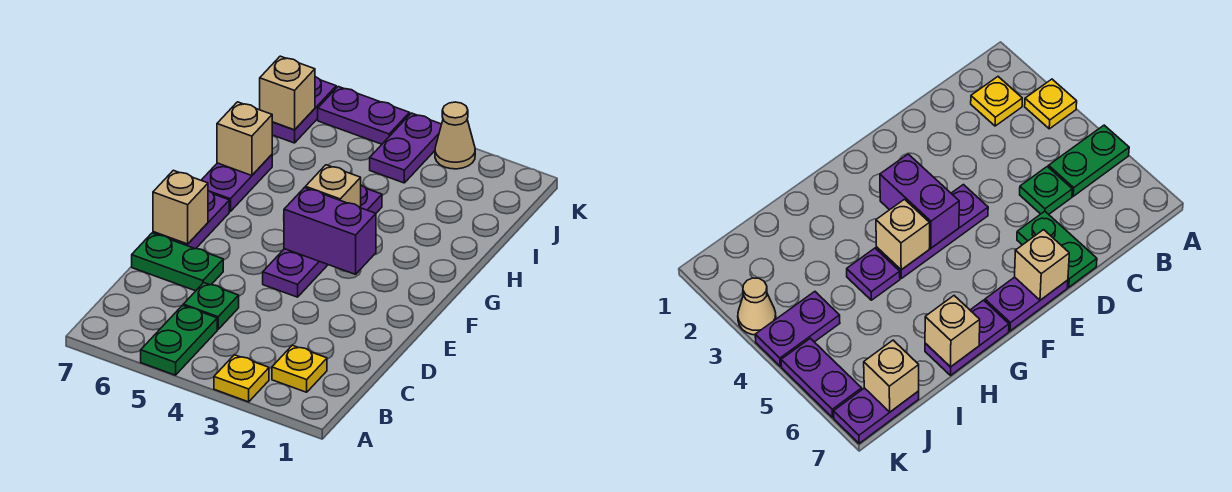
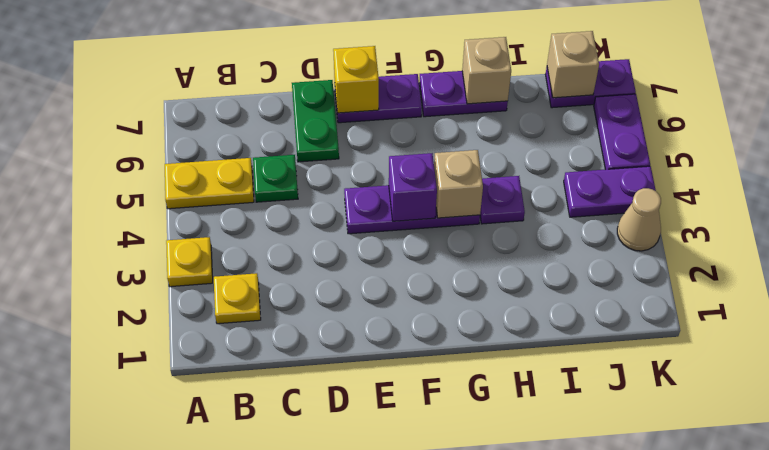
green 1x2 plate [141,305,217,375] -> yellow 1x2 plate [165,158,254,209]
tan 1x1 brick [153,170,208,244] -> yellow 1x1 brick [333,46,379,113]
purple 1x2 brick [284,188,376,274] -> purple 1x1 brick [389,153,437,221]

